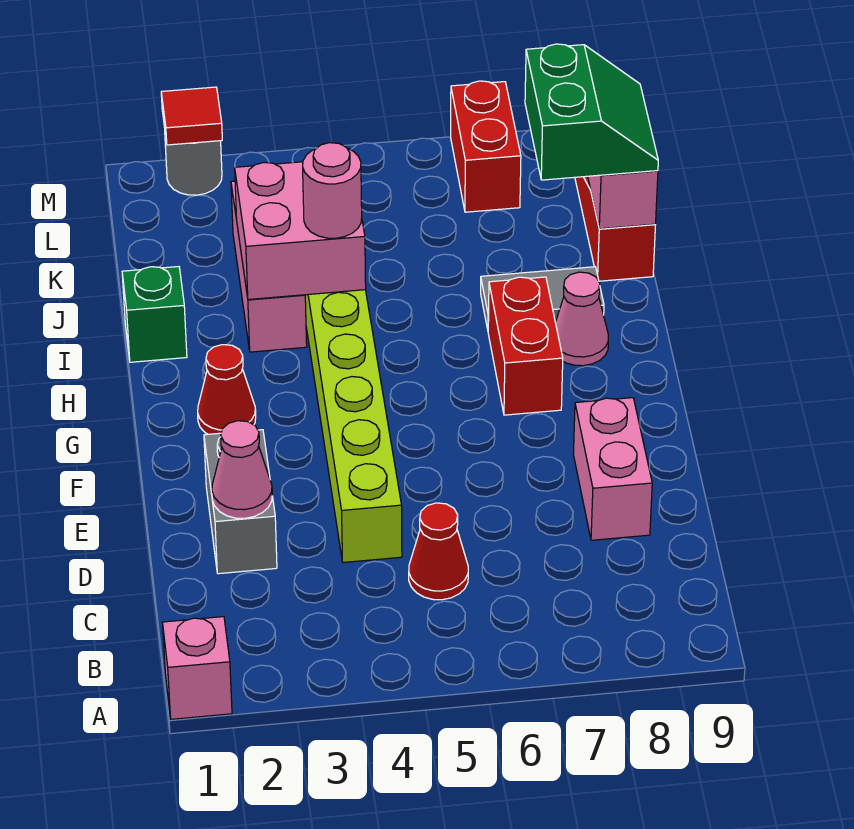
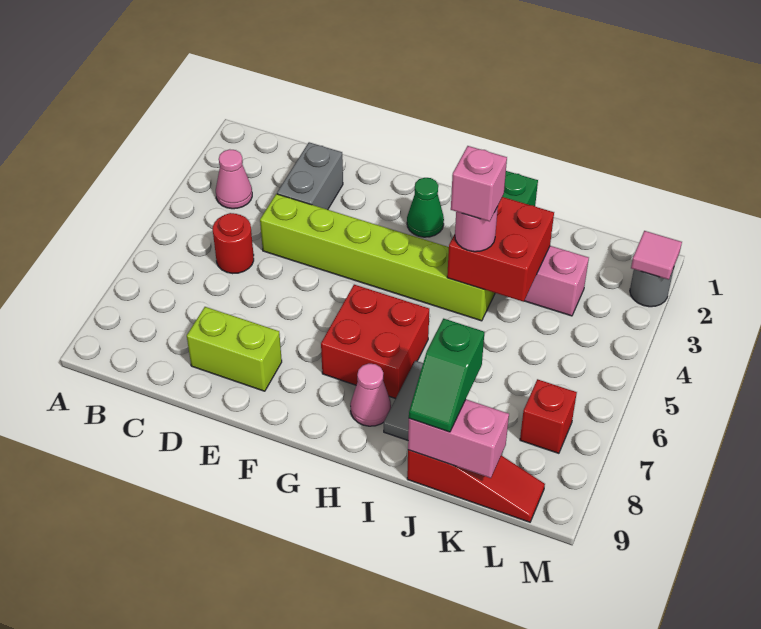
pink 1x1 brick [163,617,232,719] -> pink 1x1 brick moved to [451,146,507,221]
red 1x1 cone [409,503,468,600] -> red 1x1 round brick [213,213,254,274]
grey 1x2 brick [204,430,277,574] -> grey 1x2 brick turned to [277,142,343,210]
pink 1x1 cone [212,421,272,518] -> pink 1x1 cone moved to [216,149,252,209]
pink 1x2 brick [573,398,652,540] -> lime 1x2 brick [187,307,282,391]
red 1x1 cone [198,345,256,434] -> green 1x1 cone [407,178,444,237]
red 1x2 brick [488,277,563,415] -> red 2x2 brick [321,285,429,399]
pink 2x2 brick [235,162,366,300] -> red 2x2 brick [447,197,554,302]
green 2x2 slope [525,44,658,180] -> green 1x2 slope [409,319,484,432]
red 1x2 brick [451,81,521,212] -> red 1x1 brick [520,379,577,453]
red 1x1 tile [161,87,222,145] -> pink 1x1 tile [631,231,682,280]

